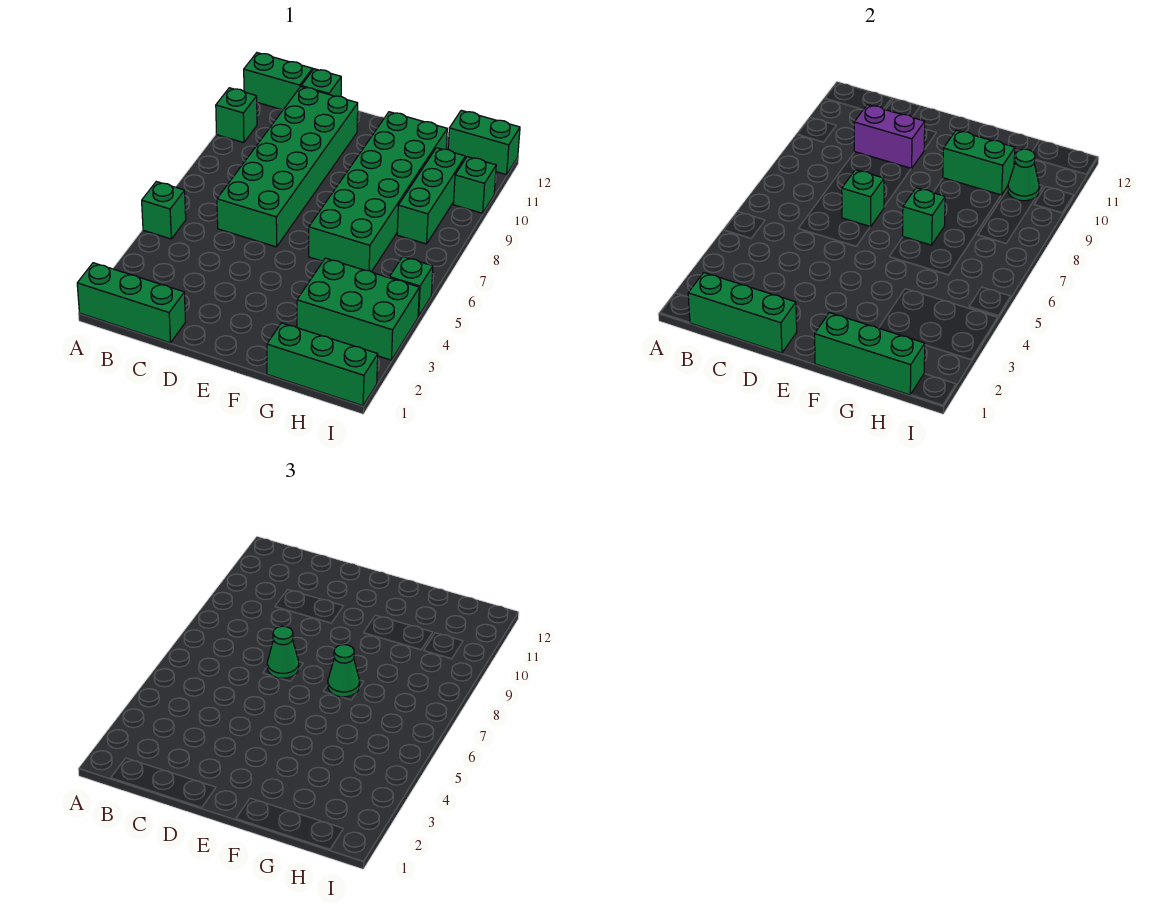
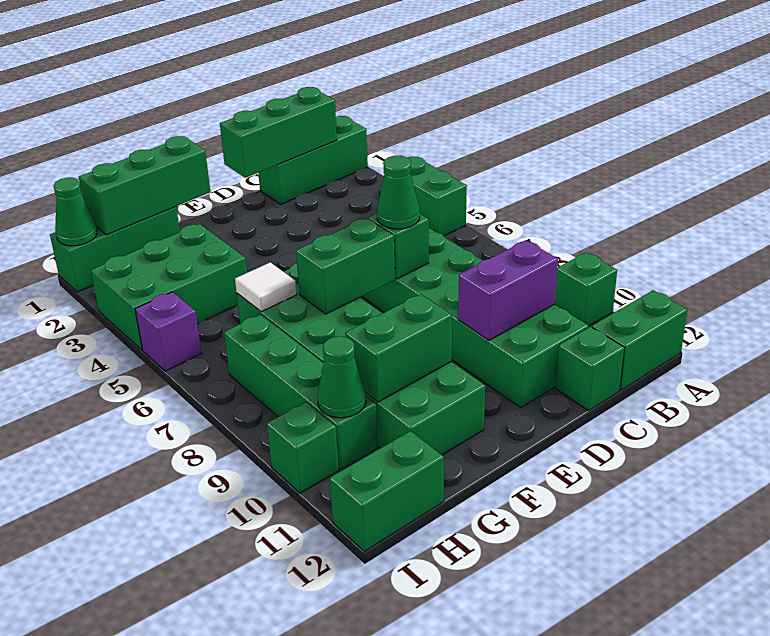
green 1x1 brick [142,182,186,239] -> green 1x2 brick [408,157,467,236]
green 1x1 brick [903,188,945,245] -> green 1x2 brick [296,218,395,314]
green 1x1 cone [328,645,359,697] -> green 1x1 cone moved to [54,178,97,246]
none -> white 1x1 tile [235,262,297,312]
green 1x3 brick [397,148,465,244] -> green 1x4 brick [224,314,378,470]
green 1x1 brick [389,257,433,316] -> purple 1x1 brick [135,292,201,371]

